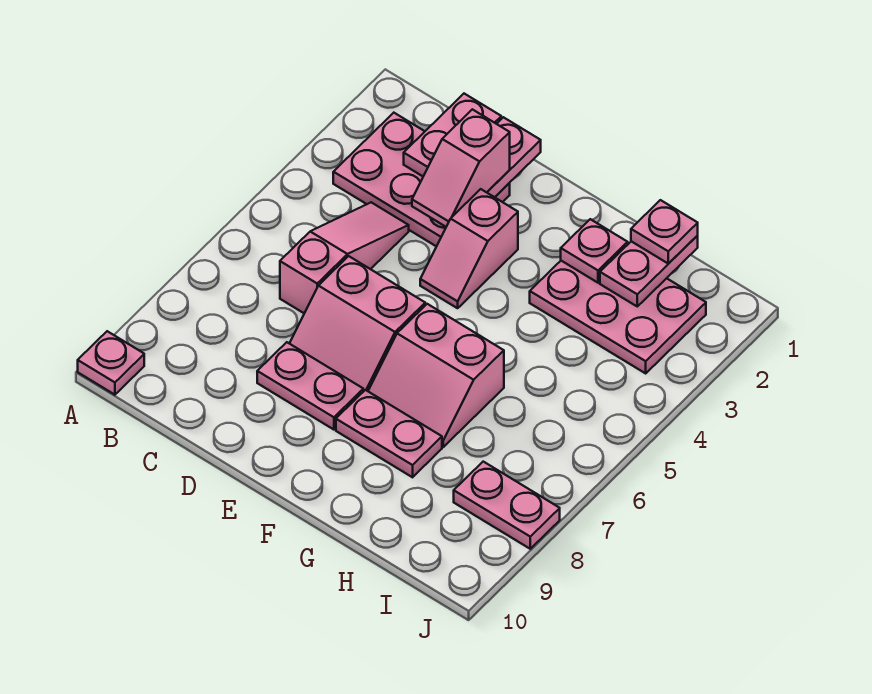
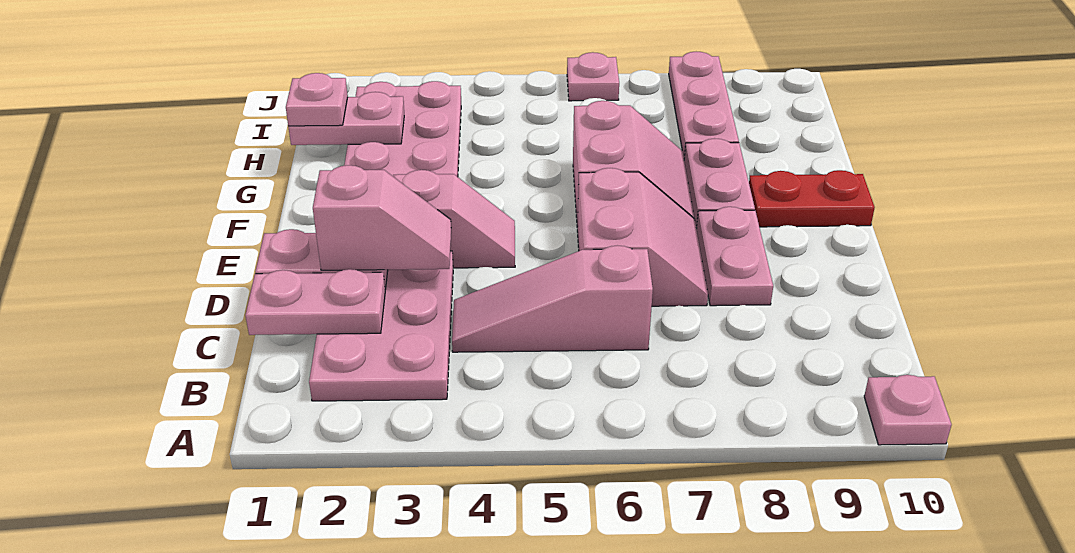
none -> red 1x2 plate [749,170,875,227]
pink 1x1 plate [561,219,628,283] -> pink 1x1 plate moved to [567,52,619,101]
pink 1x2 plate [454,462,560,549] -> pink 1x3 plate [669,52,739,158]

